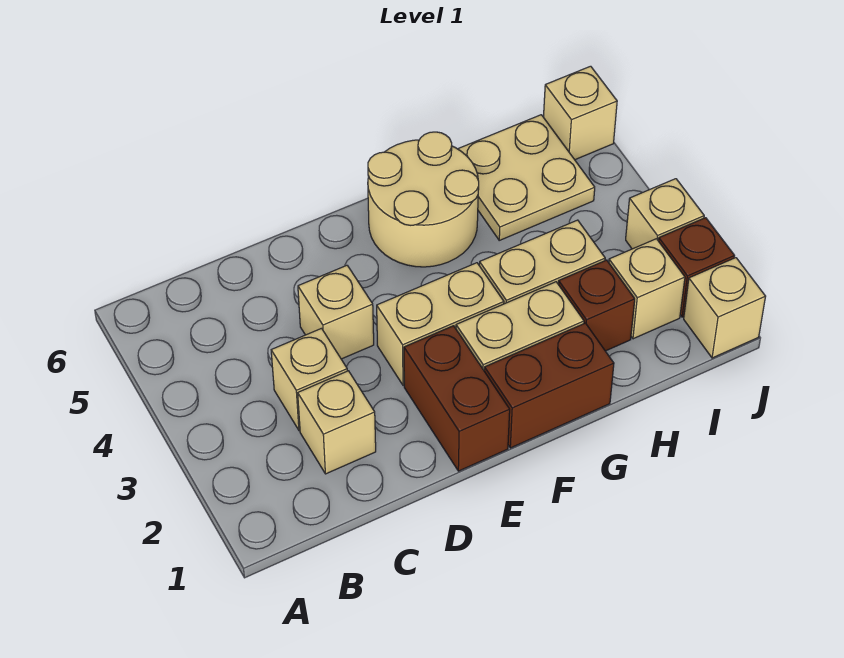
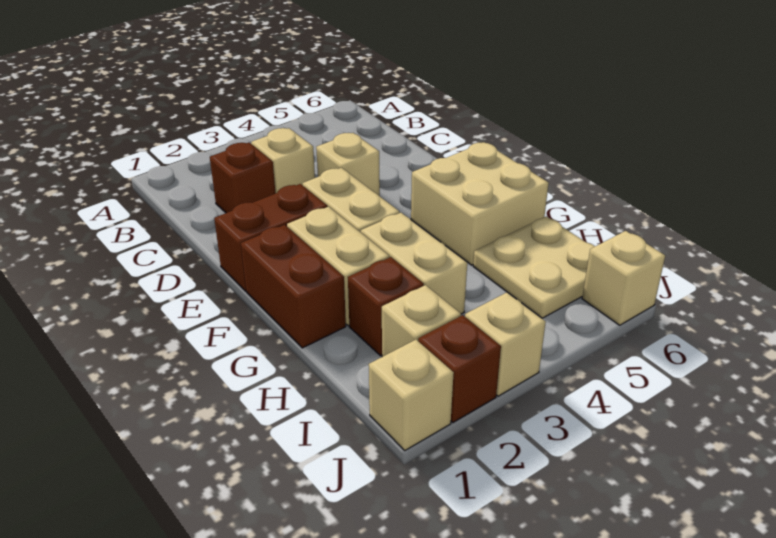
tan 1x1 brick [298,371,376,474] -> brown 1x1 brick [210,143,276,213]
tan 2x2 round brick [368,132,479,267] -> tan 2x2 brick [411,142,549,265]

